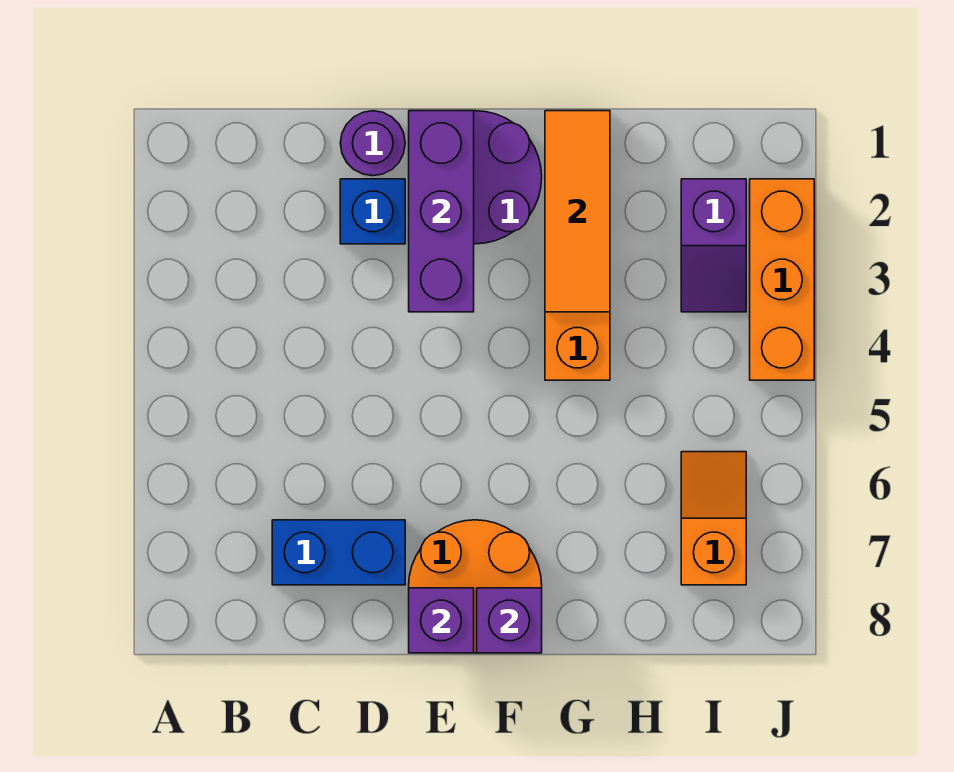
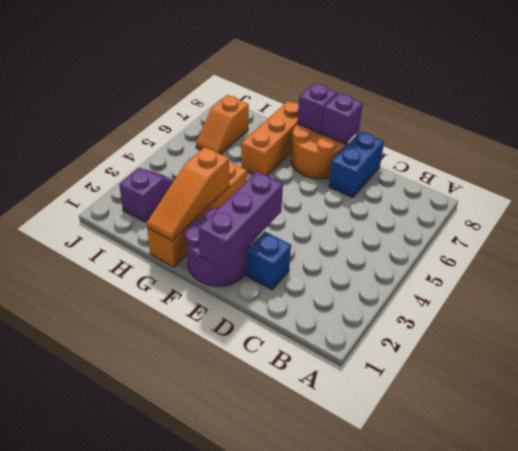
blue 1x2 brick [272,520,405,585] -> blue 1x2 brick turned to [329,131,384,198]
purple 1x1 round brick [340,111,405,176] -> none
orange 1x3 tile [545,111,610,312] -> orange 1x3 slope [147,147,229,241]
orange 1x3 brick [750,179,814,380] -> orange 1x3 brick moved to [241,101,299,176]

